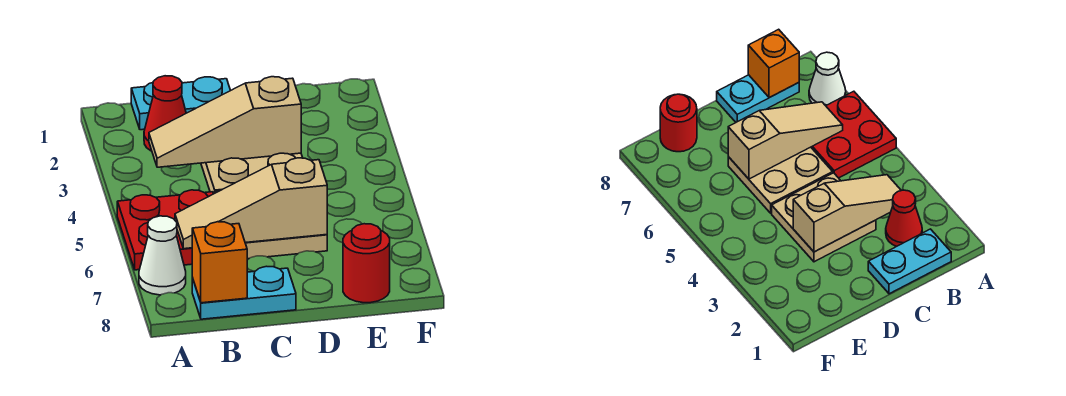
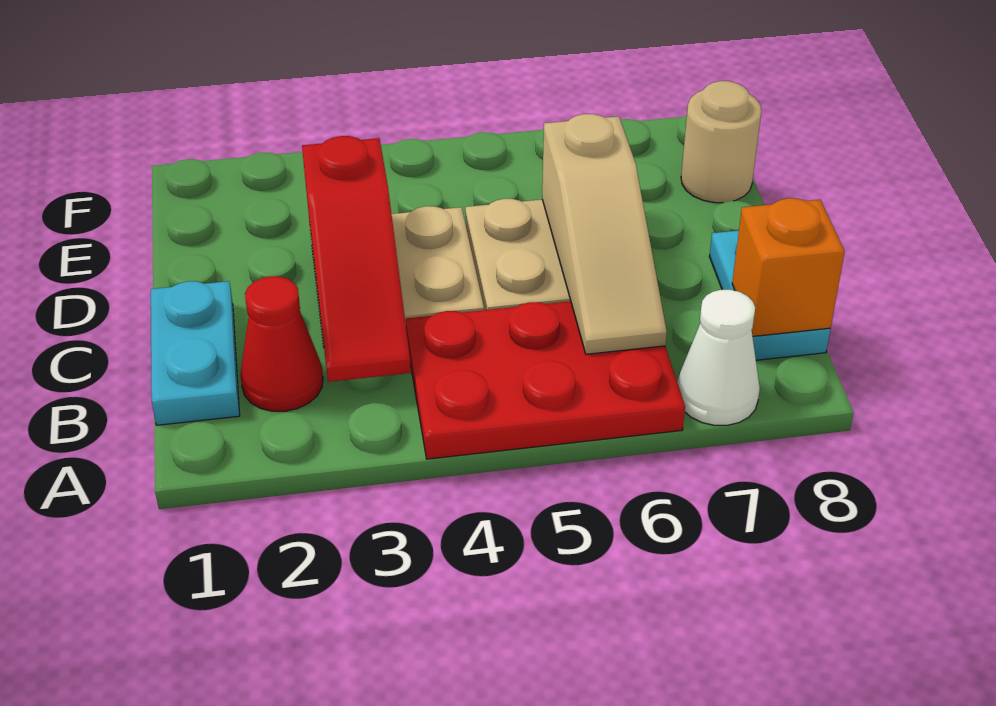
red 2x2 plate [117,190,213,270] -> red 2x3 plate [406,301,685,459]
tan 1x3 slope [149,77,301,167] -> red 1x3 slope [302,136,411,382]
red 1x1 round brick [343,224,390,303] -> tan 1x1 round brick [681,81,761,203]

